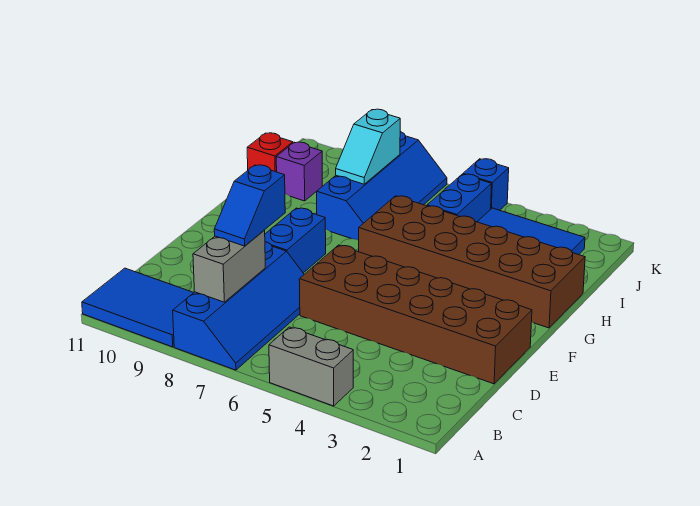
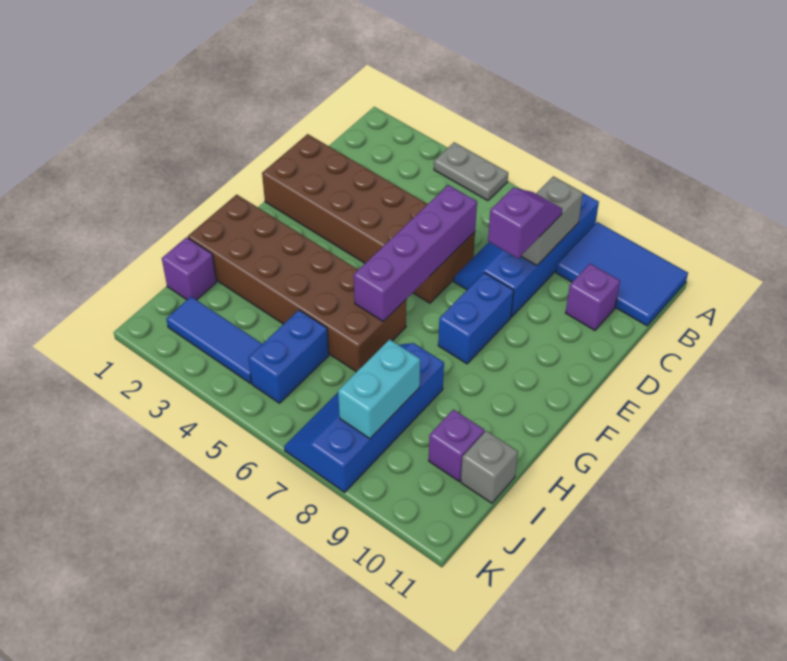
grey 1x2 brick [269,327,353,406] -> grey 1x2 plate [434,142,508,201]
blue 1x2 slope [214,165,285,246] -> purple 1x2 slope [488,188,562,258]
none -> purple 1x1 brick [566,264,620,330]
none -> purple 1x4 brick [354,185,477,321]
none -> purple 1x1 brick [162,237,217,300]
cyan 1x2 slope [336,109,400,184] -> cyan 1x2 brick [338,339,420,439]
red 1x1 brick [247,133,293,172] -> grey 1x1 brick [461,431,518,503]
blue 1x1 brick [463,159,509,210] -> none

